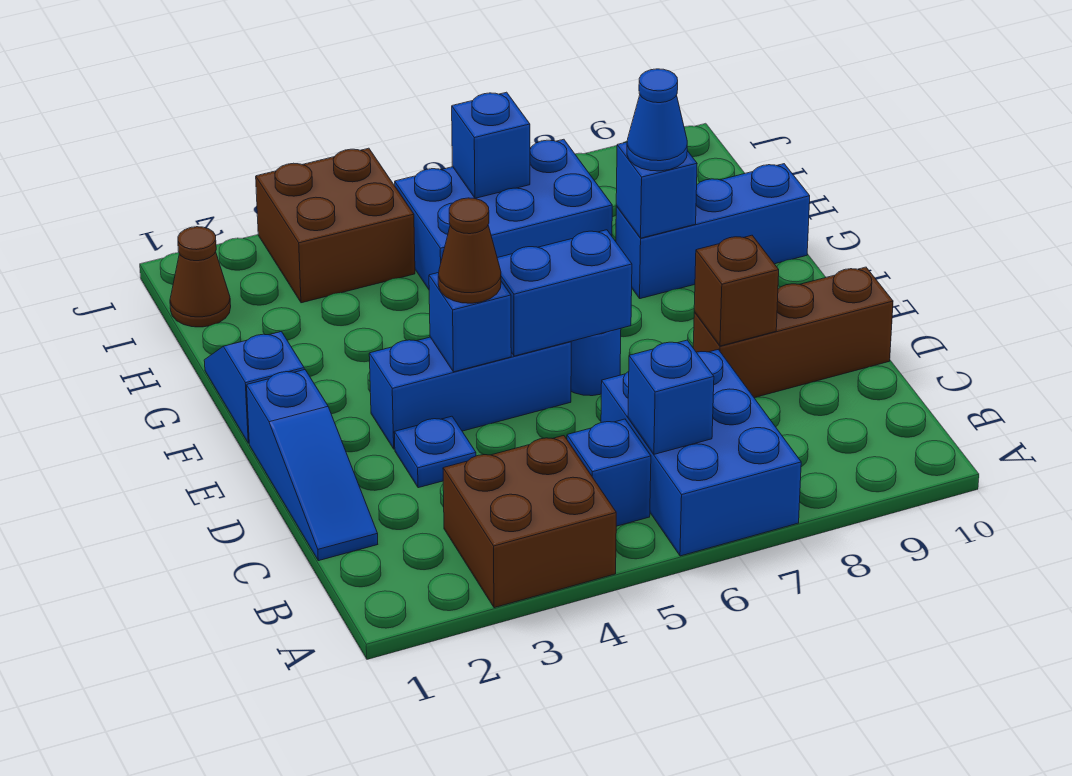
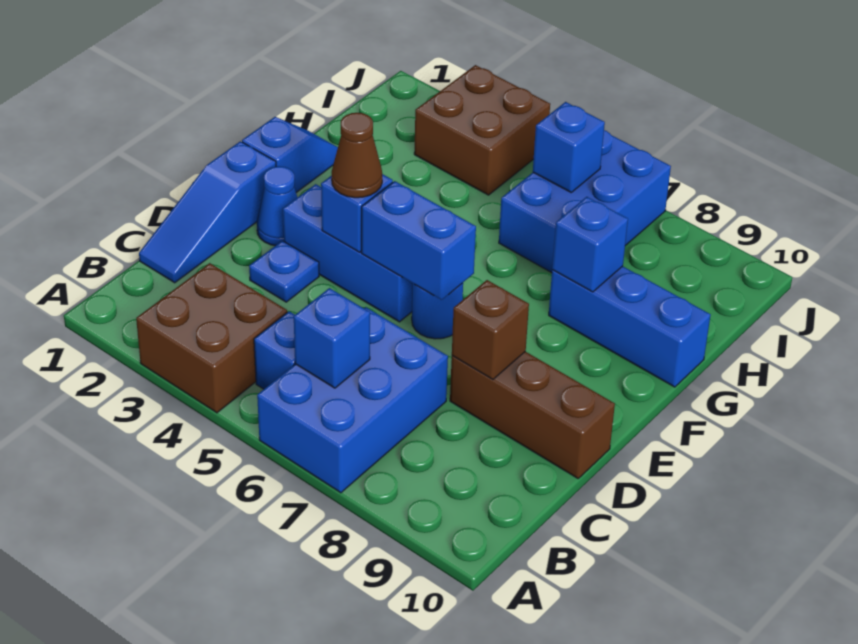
blue 1x1 cone [627,69,687,171] -> blue 1x1 cone moved to [257,166,298,246]
blue 2x3 brick [395,139,612,289] -> blue 2x3 brick turned to [499,130,671,273]
brown 1x1 cone [170,227,231,327] -> none

